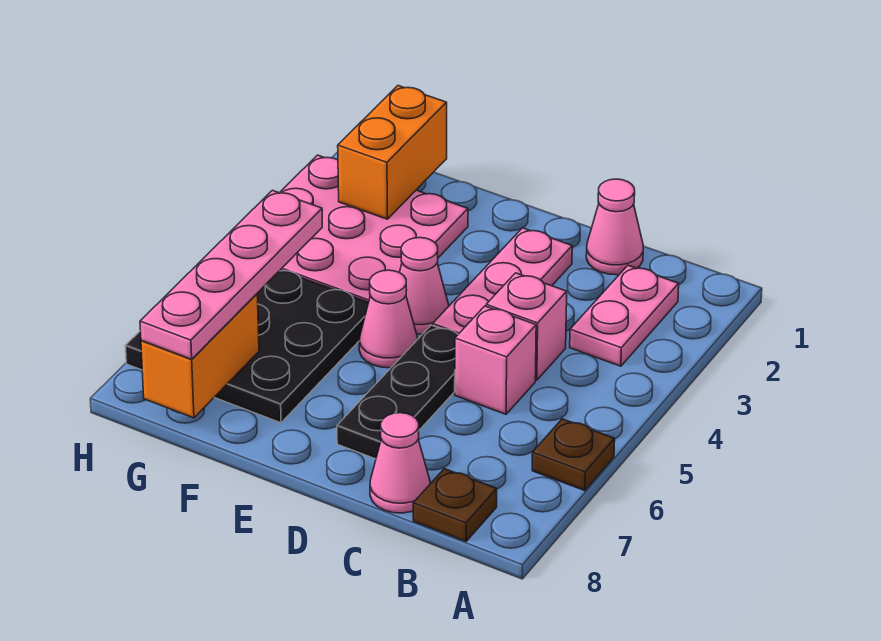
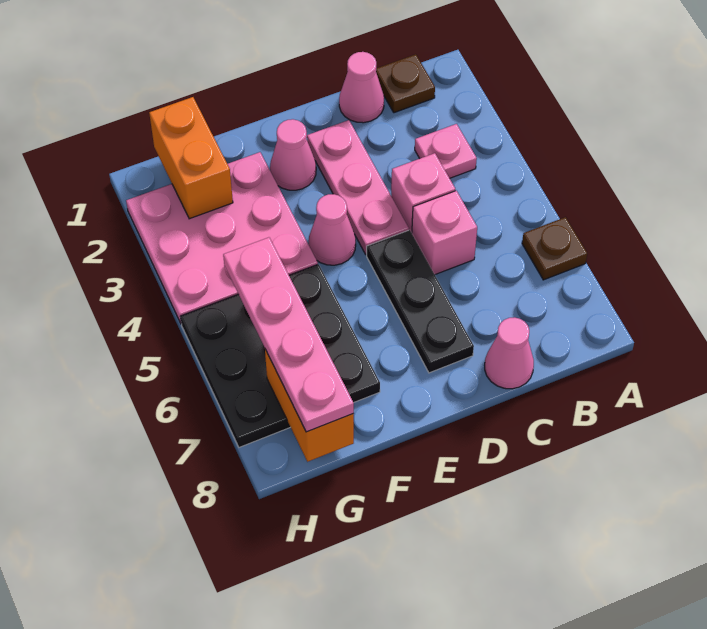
pink 1x2 plate [570,265,679,366] -> pink 1x1 plate [415,124,477,178]
brown 1x1 plate [413,469,497,542] -> brown 1x1 plate moved to [376,54,435,113]
pink 1x1 cone [359,270,418,368] -> pink 1x1 cone moved to [270,119,316,190]

